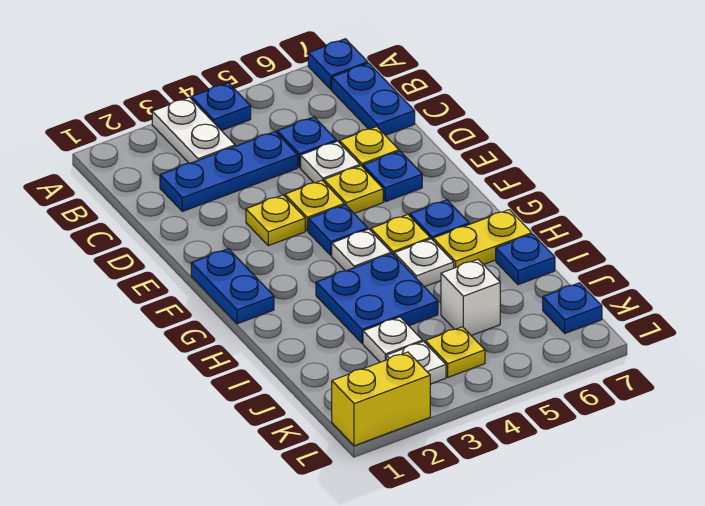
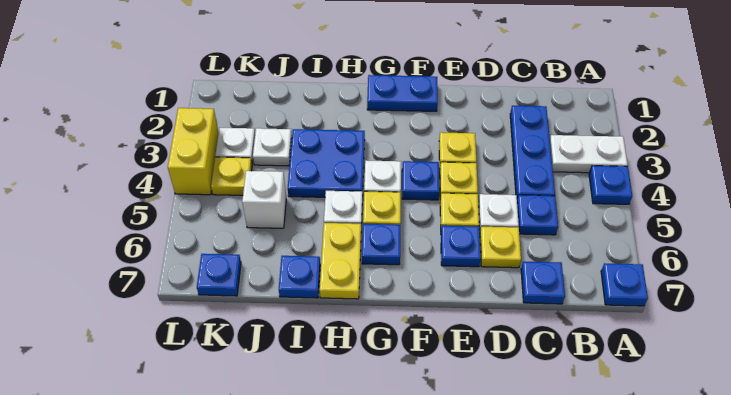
blue 1x2 plate [332,63,415,135] -> blue 1x1 plate [521,262,565,304]
yellow 1x2 brick [332,352,430,446] -> yellow 1x2 brick moved to [168,108,219,195]

